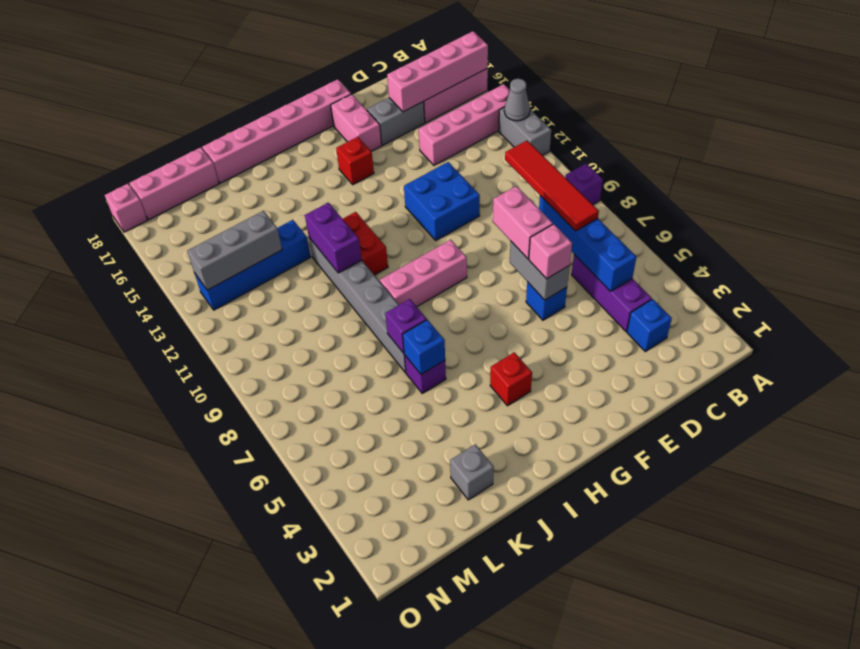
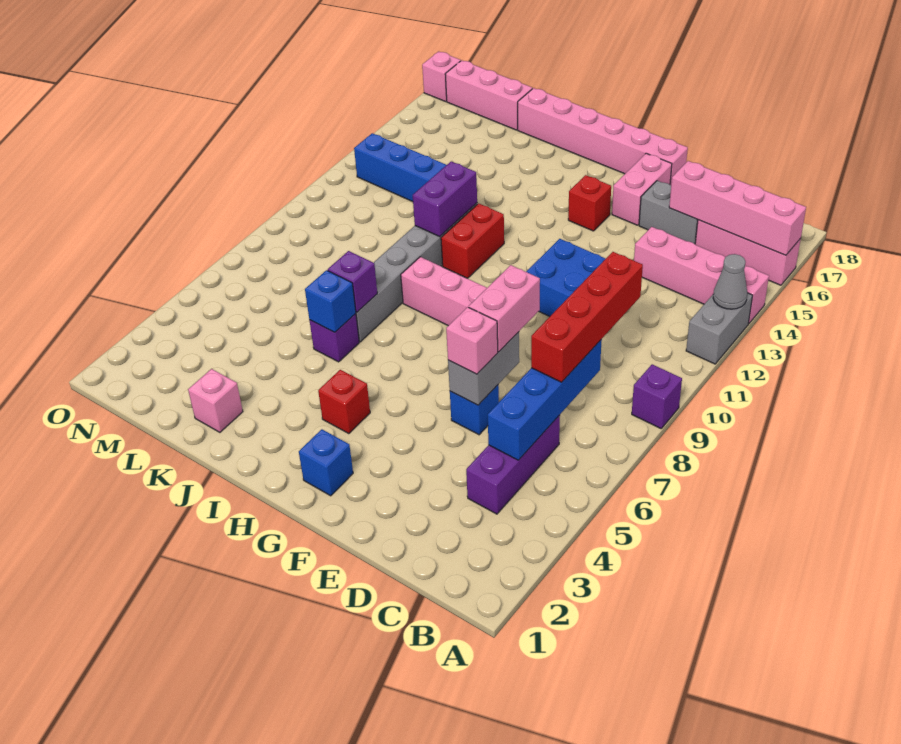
blue 1x1 brick [627,299,672,352] -> blue 1x1 brick moved to [299,429,353,496]
red 1x4 tile [505,141,599,231] -> red 1x4 brick [531,252,643,382]
grey 1x1 brick [450,444,494,500] -> pink 1x1 brick [188,369,243,432]
grey 1x3 brick [187,211,282,290] -> none

